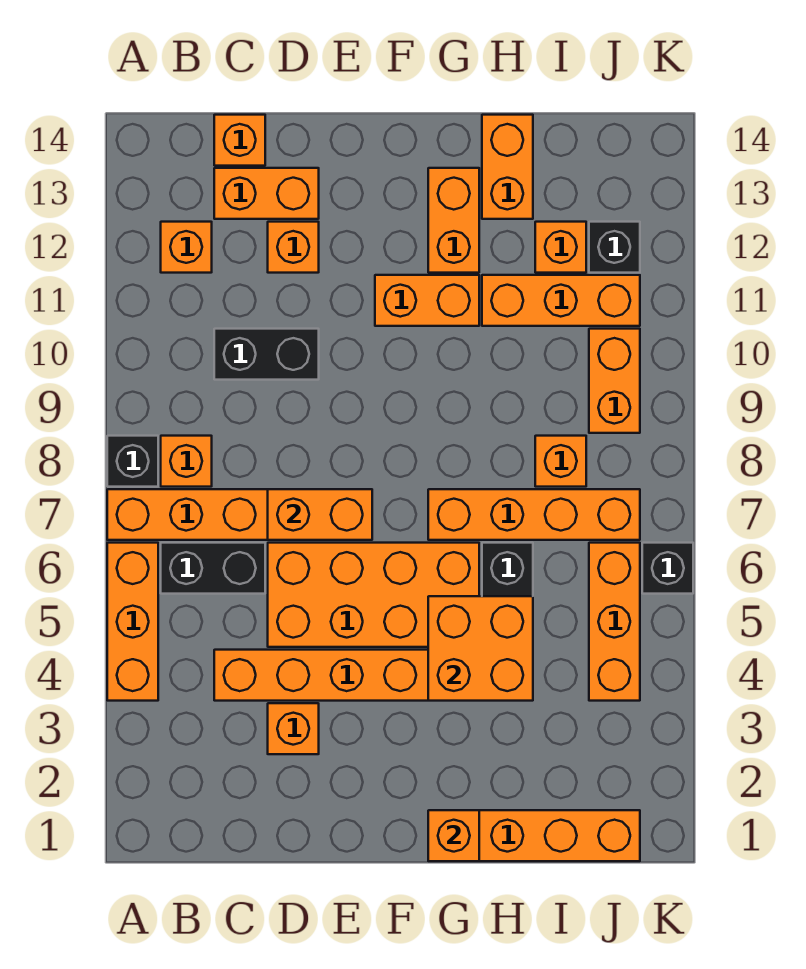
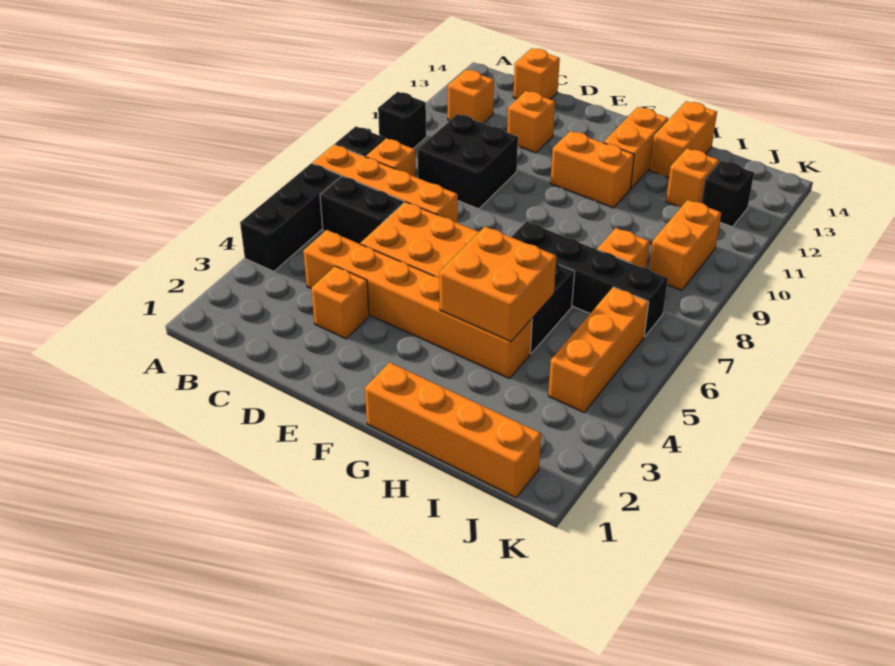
orange 1x3 brick [107,543,158,701] -> black 1x3 brick [240,163,341,271]
black 1x2 brick [214,329,319,380] -> black 2x2 brick [418,114,518,209]
orange 1x2 brick [214,168,319,219] -> none
orange 1x2 brick [268,489,372,540] -> none
orange 1x1 brick [428,810,479,861] -> none
orange 1x4 brick [428,489,640,540] -> black 1x4 brick [512,221,668,337]
orange 1x3 brick [482,275,640,326] -> none
black 1x1 brick [642,543,693,594] -> black 1x1 brick moved to [378,92,426,149]

